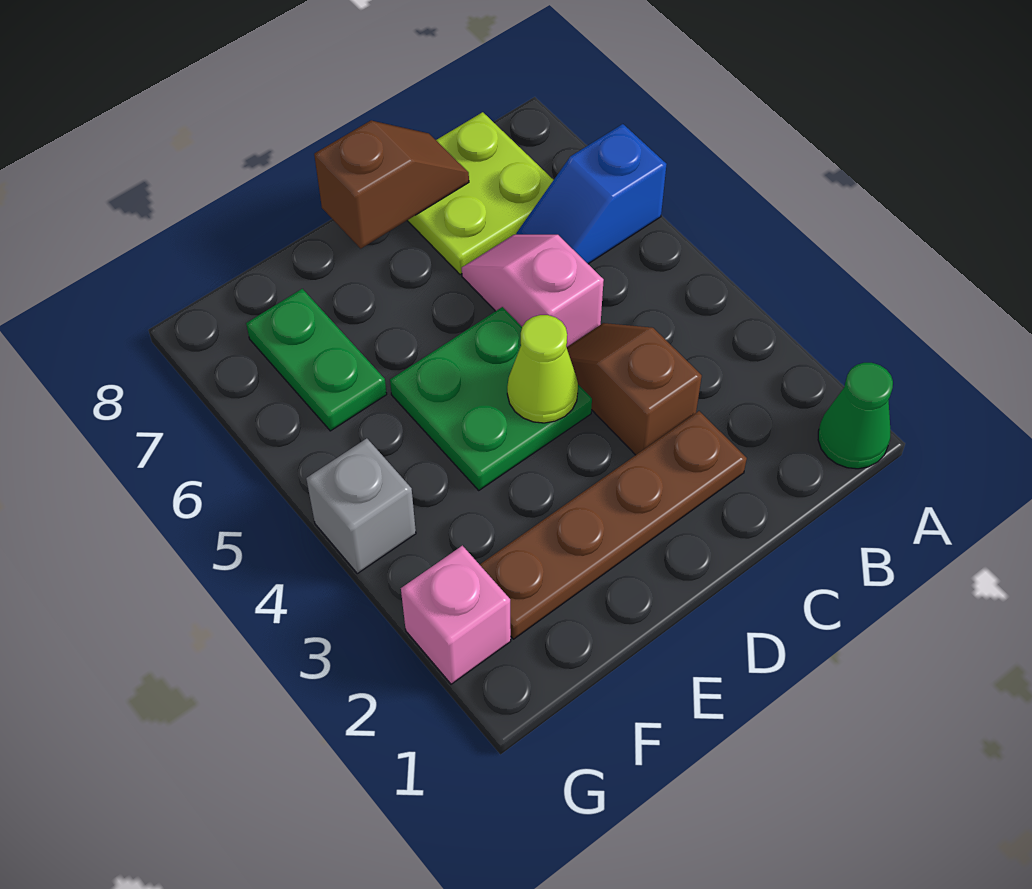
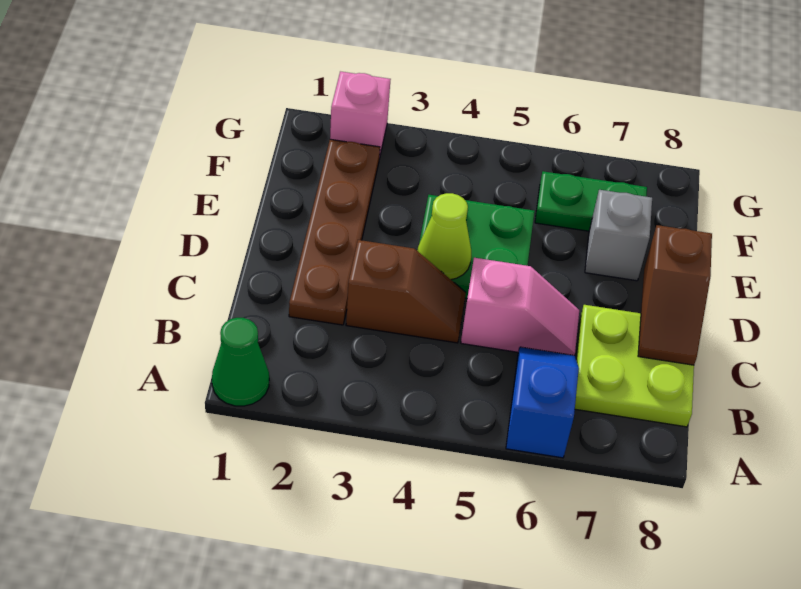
grey 1x1 brick [306,438,416,574] -> grey 1x1 brick moved to [585,190,652,281]

